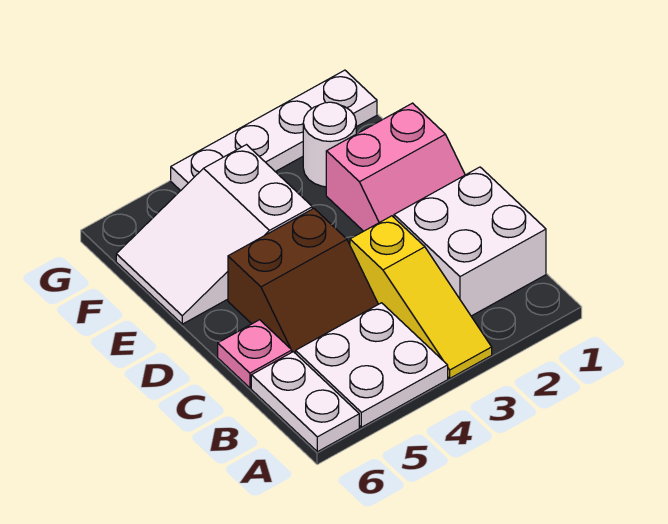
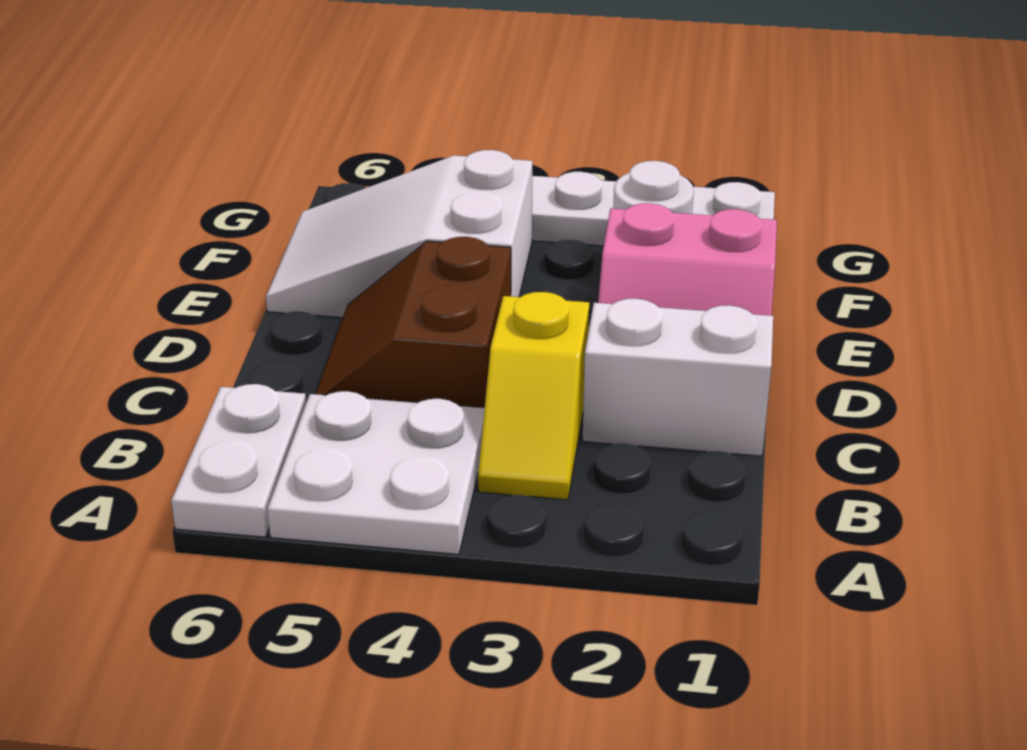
yellow 1x3 slope [350,216,492,378] -> yellow 1x2 slope [478,292,589,500]
white 2x2 brick [394,167,546,316] -> white 1x2 brick [583,299,773,456]
brown 2x2 slope [228,209,378,353] -> brown 2x2 slope turned to [315,237,511,408]
pink 1x1 plate [218,320,292,388] -> none

